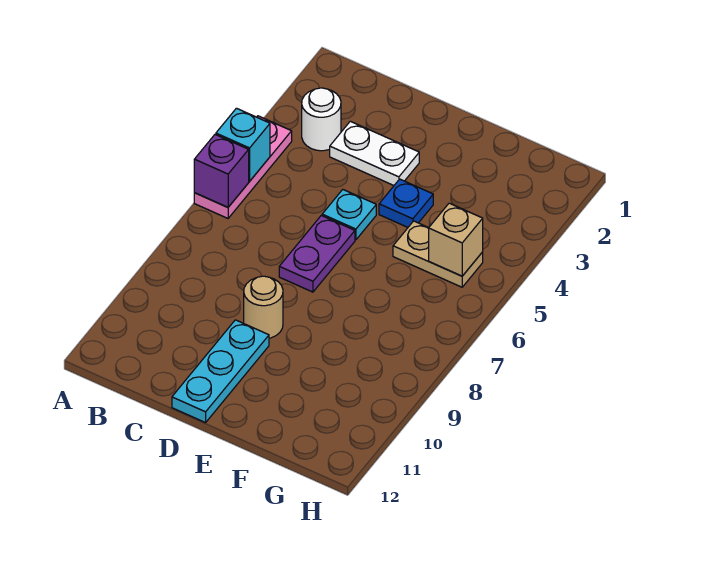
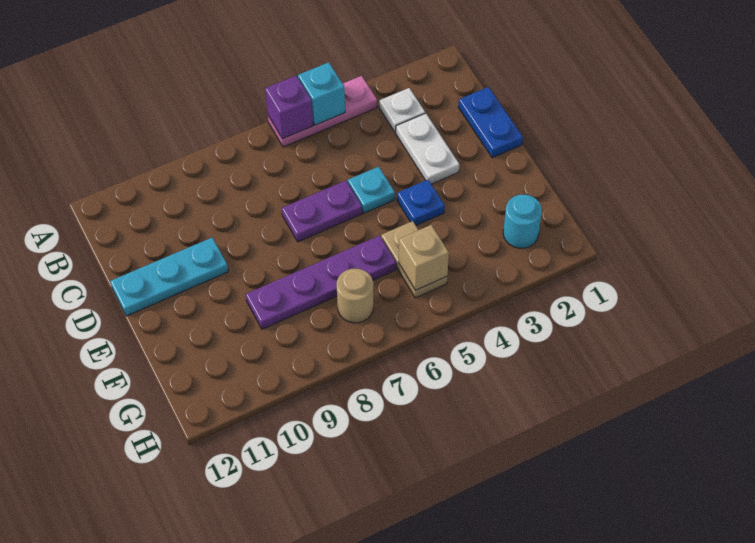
white 1x1 round brick [302,88,341,151] -> white 1x1 plate [379,88,425,133]
none -> blue 1x2 plate [458,87,523,158]
tan 1x1 round brick [244,276,283,338] -> tan 1x1 round brick moved to [337,269,373,323]
none -> purple 1x4 plate [246,236,396,329]
none -> cyan 1x1 round brick [503,195,542,248]

